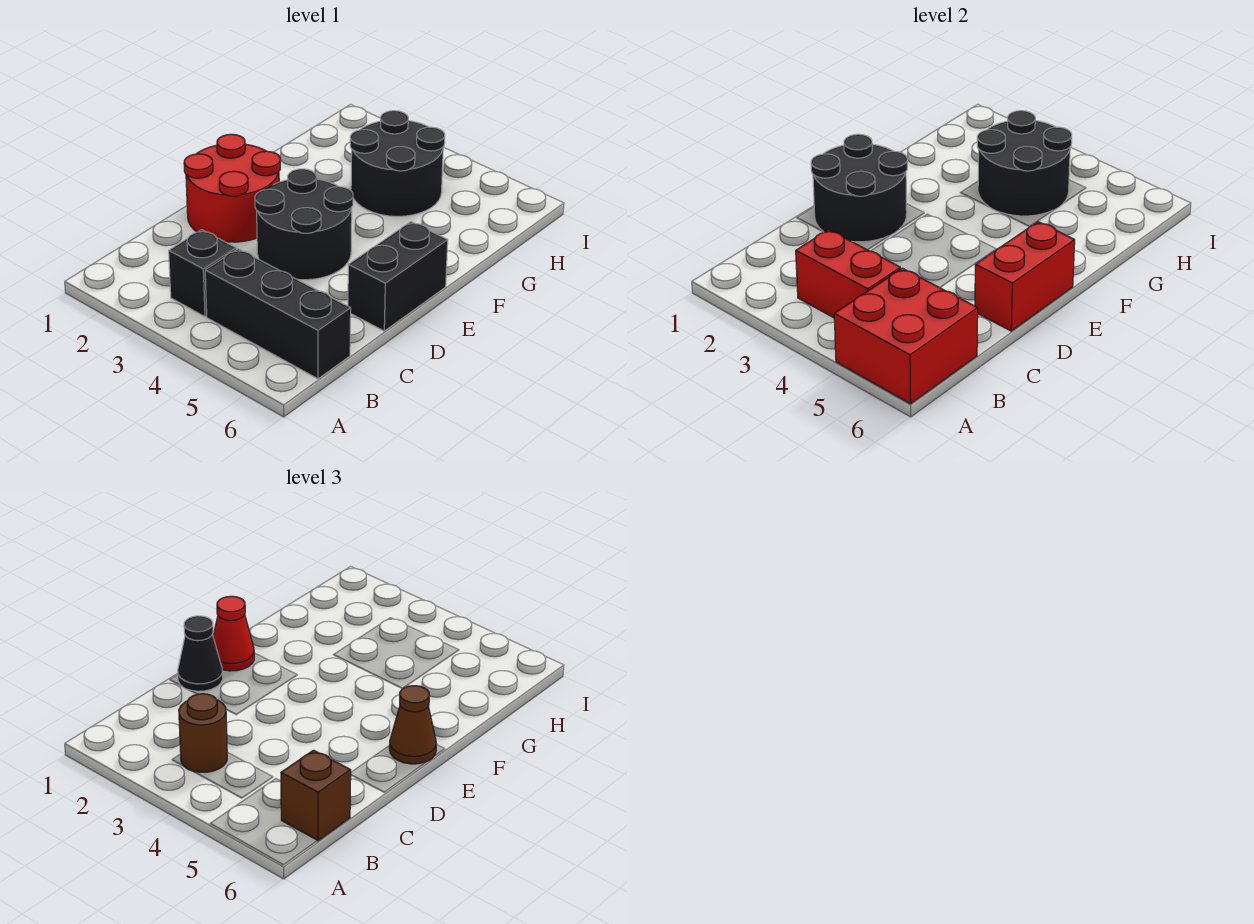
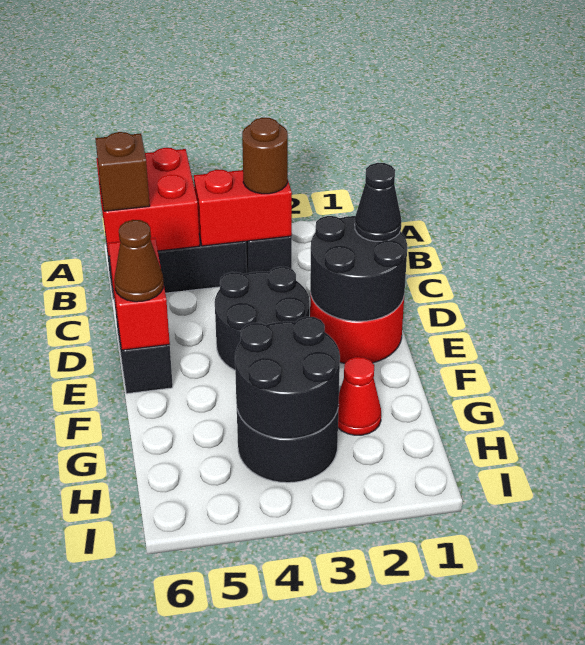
red 1x1 cone [213,596,254,671] -> red 1x1 cone moved to [338,357,381,435]

